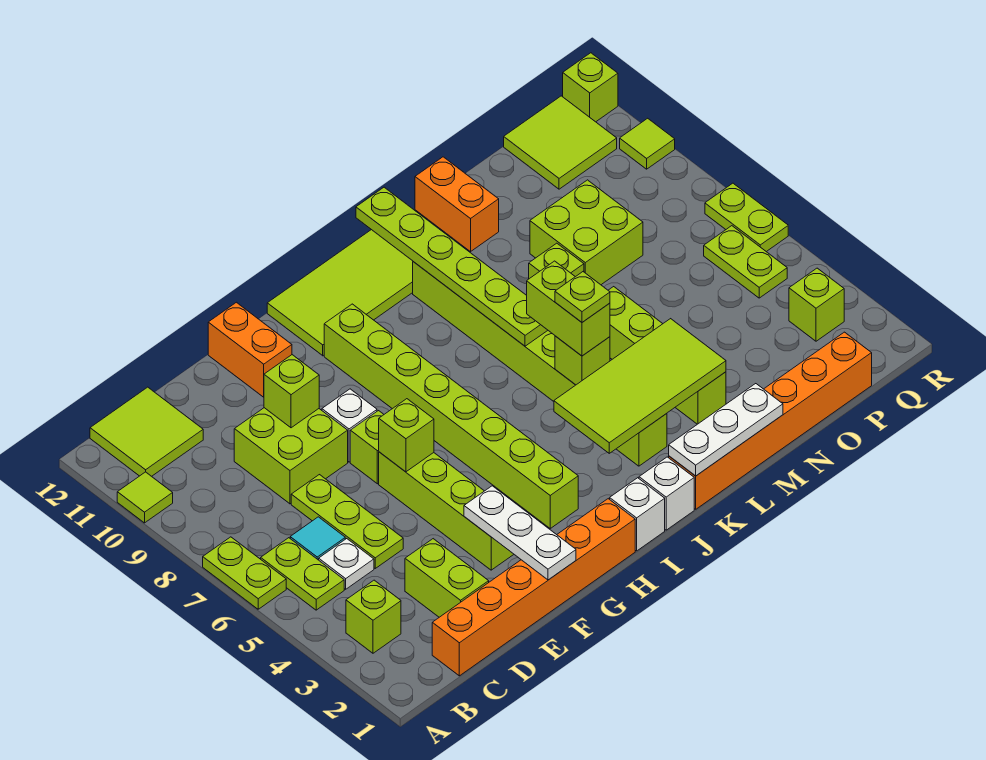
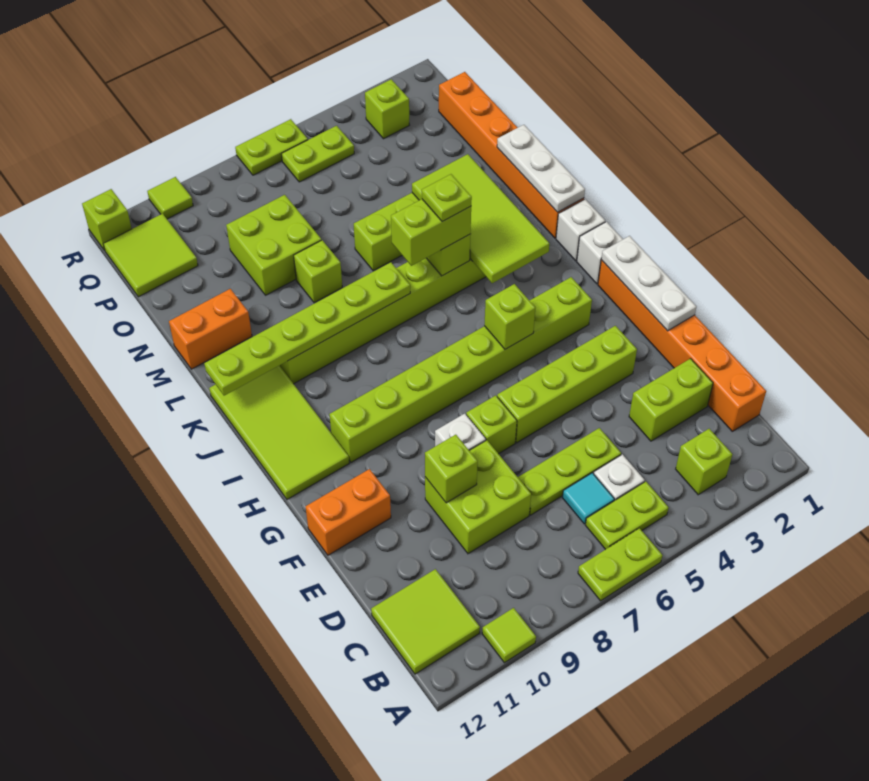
white 1x3 plate [464,486,576,580] -> white 1x3 plate turned to [601,236,696,331]
lime 1x1 brick [379,399,434,472] -> lime 1x1 brick moved to [484,284,535,349]

